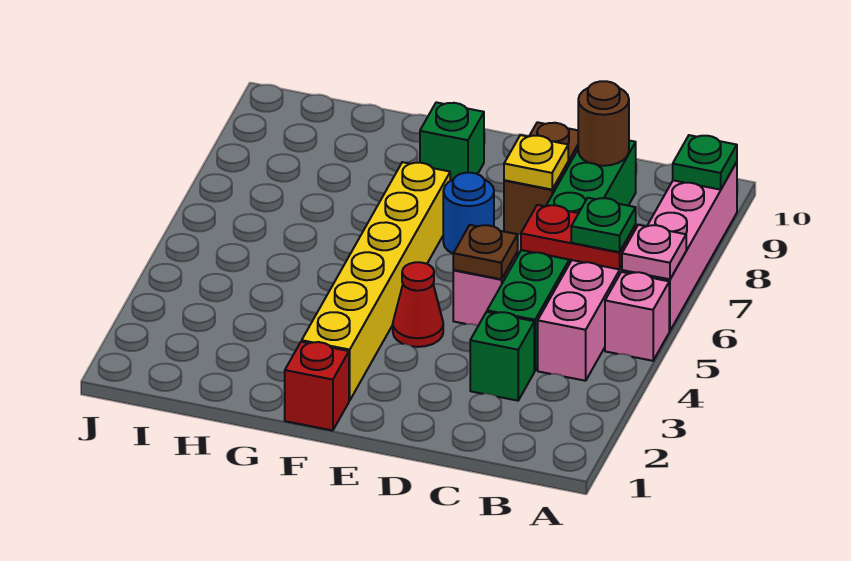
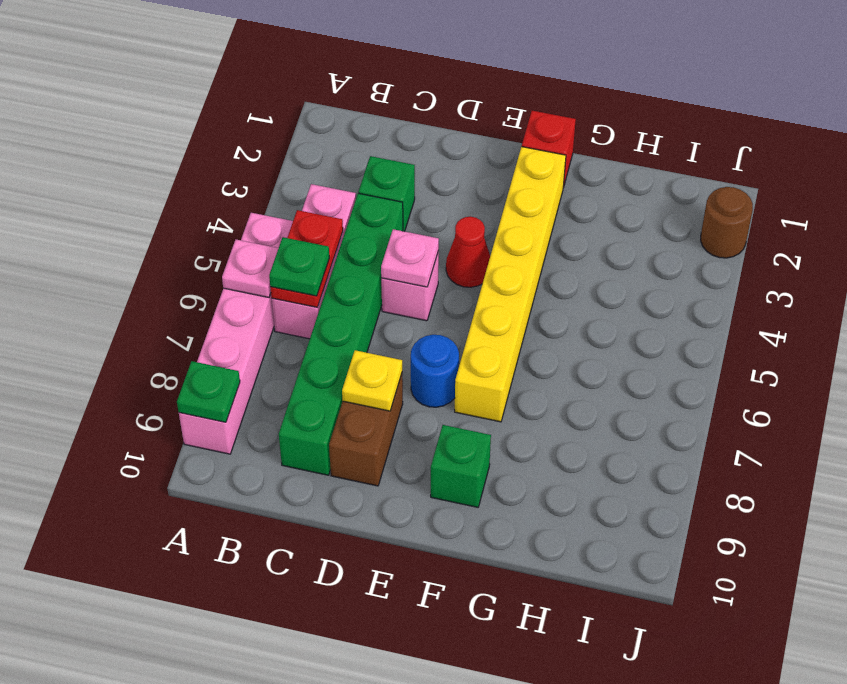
red 1x2 plate [521,205,636,269] -> red 1x2 plate turned to [270,210,343,308]
brown 1x1 round brick [578,81,629,166] -> brown 1x1 round brick moved to [701,187,753,258]
brown 1x1 plate [453,225,518,279] -> pink 1x1 plate [381,229,439,287]

